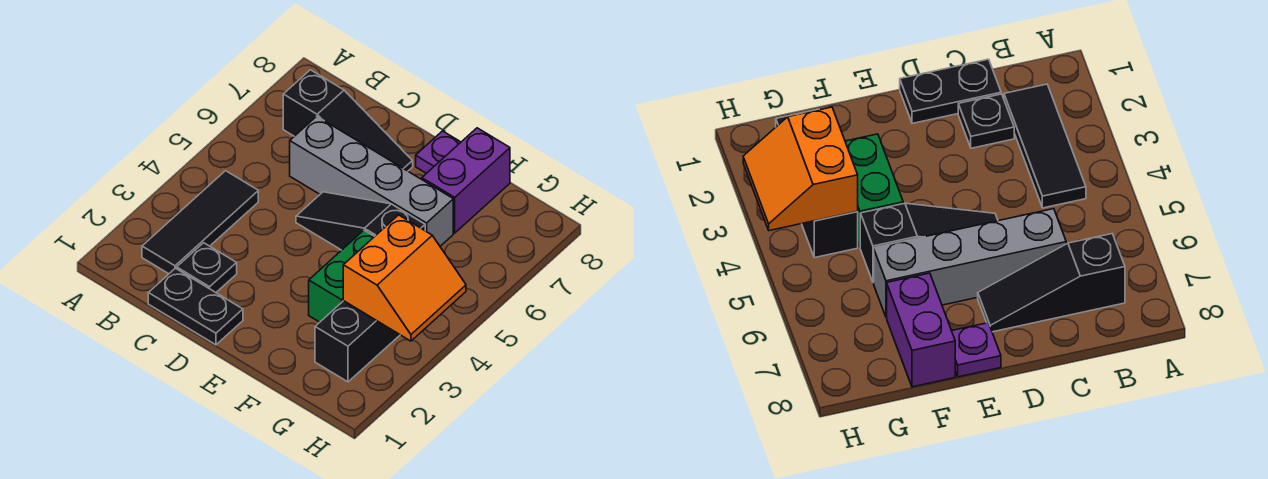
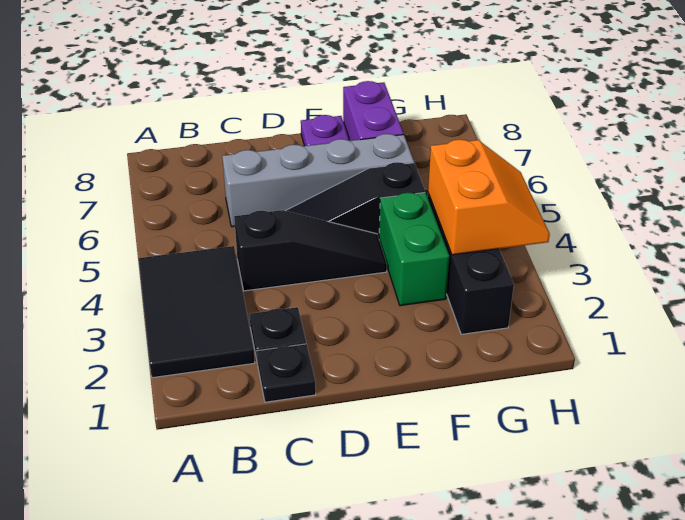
black 1x3 tile [142,171,258,274] -> black 2x3 tile [138,246,255,378]
black 1x3 slope [283,70,413,171] -> black 1x3 slope moved to [234,210,387,291]
black 1x2 plate [148,268,243,345] -> black 1x1 plate [257,344,316,402]

